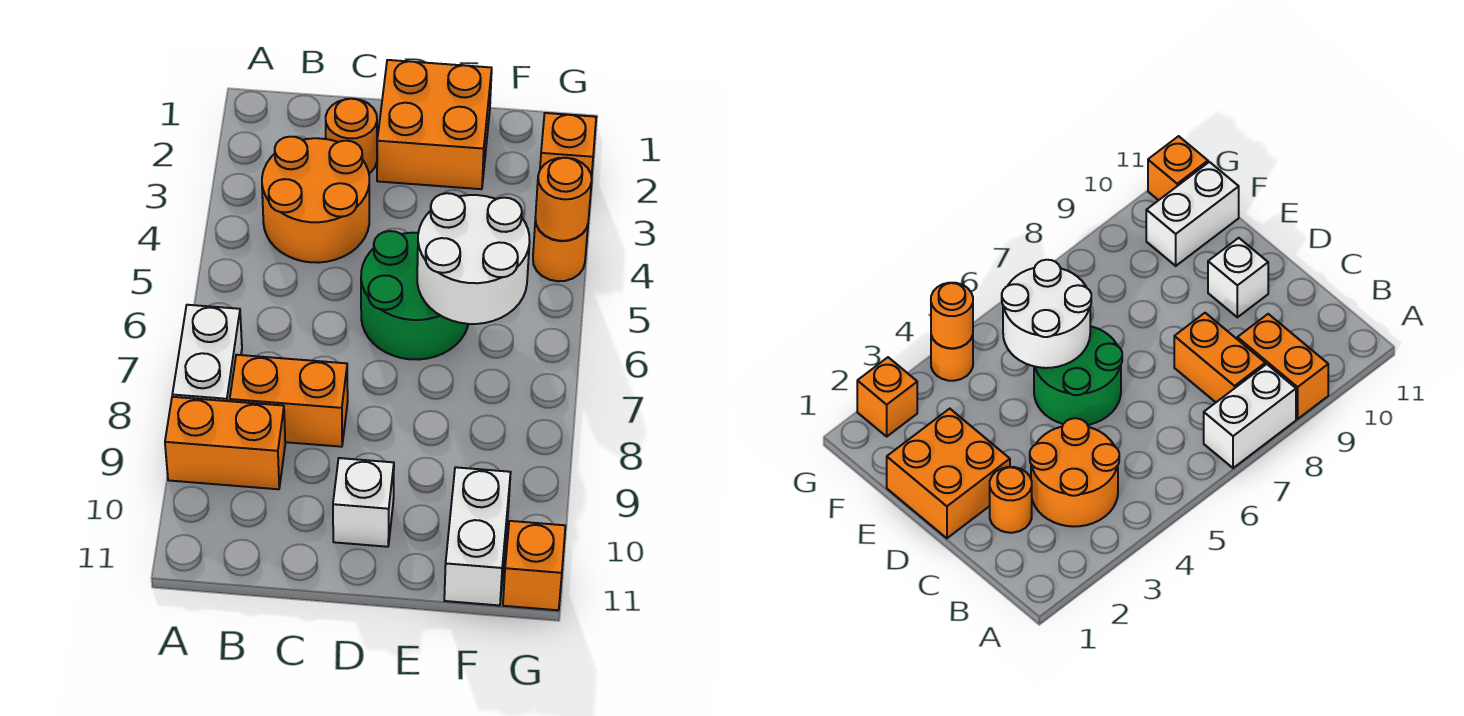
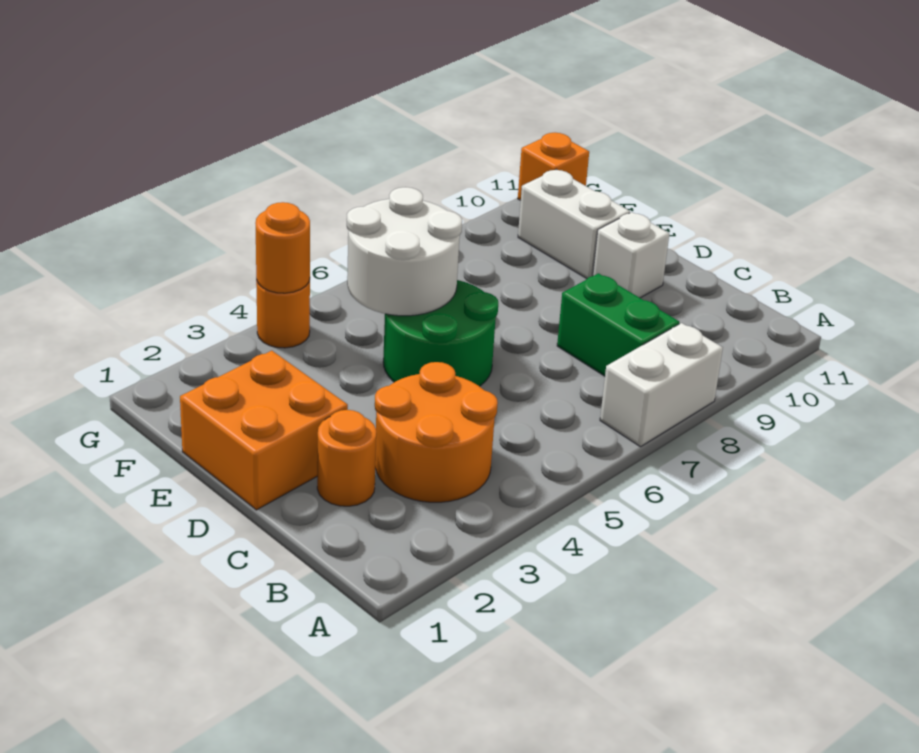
orange 1x2 brick [165,397,285,489] -> none
orange 1x2 brick [230,355,348,447] -> green 1x2 brick [557,273,679,376]
white 1x2 brick [444,467,511,606] -> white 1x2 brick turned to [518,169,630,279]
orange 1x1 brick [540,113,596,177] -> none

